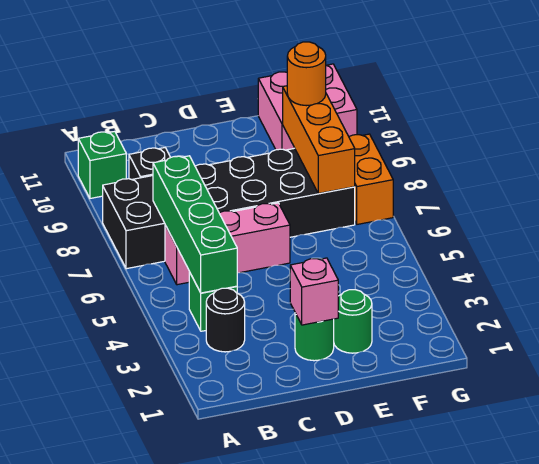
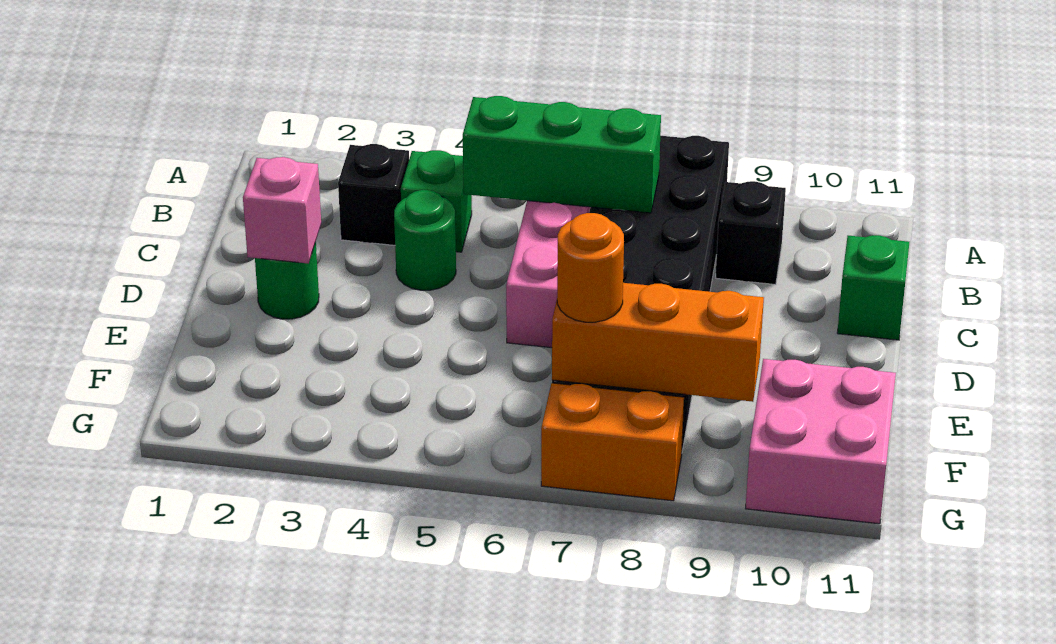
green 1x1 brick [78,131,126,198] -> green 1x1 brick moved to [837,235,909,340]
black 1x1 round brick [206,288,245,352] -> black 1x1 brick [338,144,409,245]
green 1x4 brick [153,156,237,293] -> green 1x3 brick [463,96,661,213]
green 1x1 round brick [334,290,372,353] -> green 1x1 round brick moved to [394,190,456,290]
orange 1x1 round brick [287,42,326,106] -> orange 1x1 round brick moved to [557,213,624,322]

